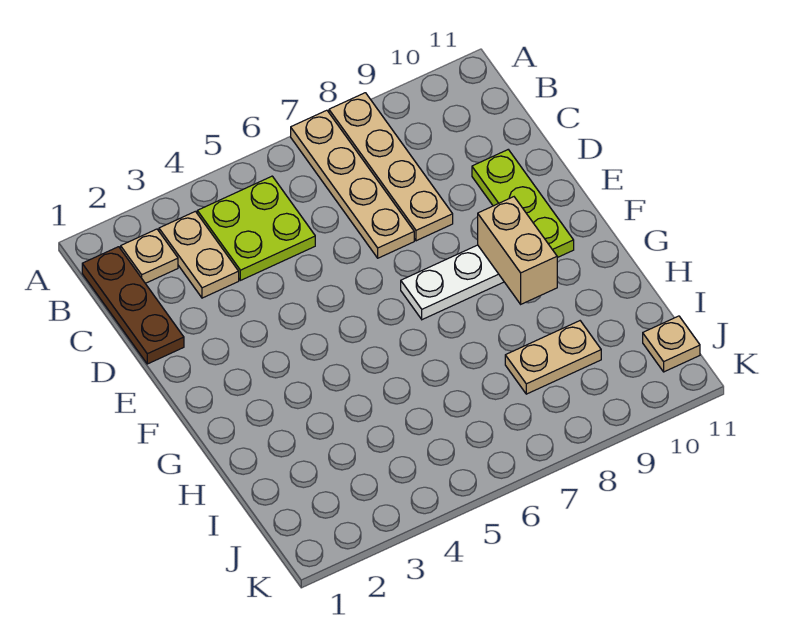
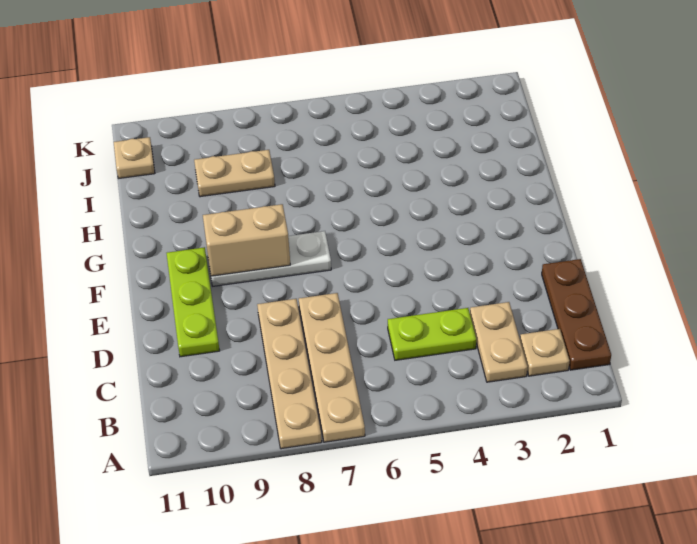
lime 2x2 plate [197,176,315,280] -> lime 1x2 plate [388,308,476,360]
tan 1x2 brick [478,197,557,304] -> tan 1x2 brick turned to [203,204,290,276]

